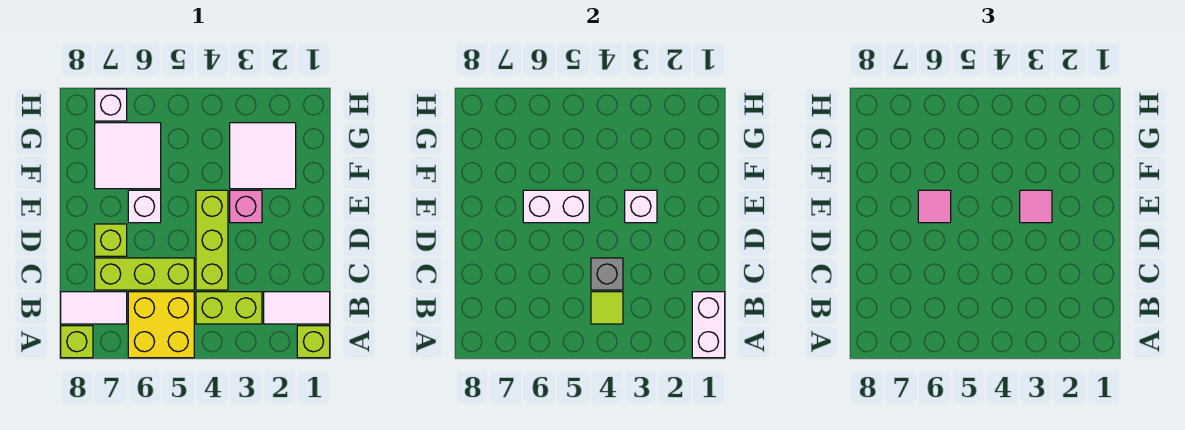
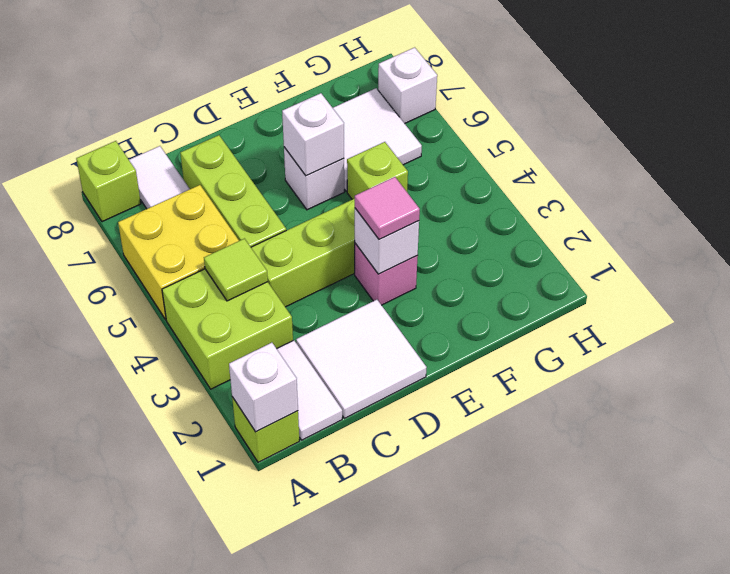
white 1x2 brick [692,292,725,358] -> white 1x1 brick [229,343,298,432]
lime 1x2 brick [196,292,262,324] -> lime 2x2 brick [162,269,293,389]
grey 1x1 brick [591,258,623,290] -> none
lime 1x1 brick [95,224,127,256] -> lime 1x1 brick moved to [347,142,408,199]
white 1x2 brick [523,190,589,223] -> white 1x1 brick [282,93,344,176]
pink 1x1 tile [918,190,951,223] -> none
white 2x2 tile [230,123,296,189] -> white 2x2 tile moved to [296,300,427,418]

